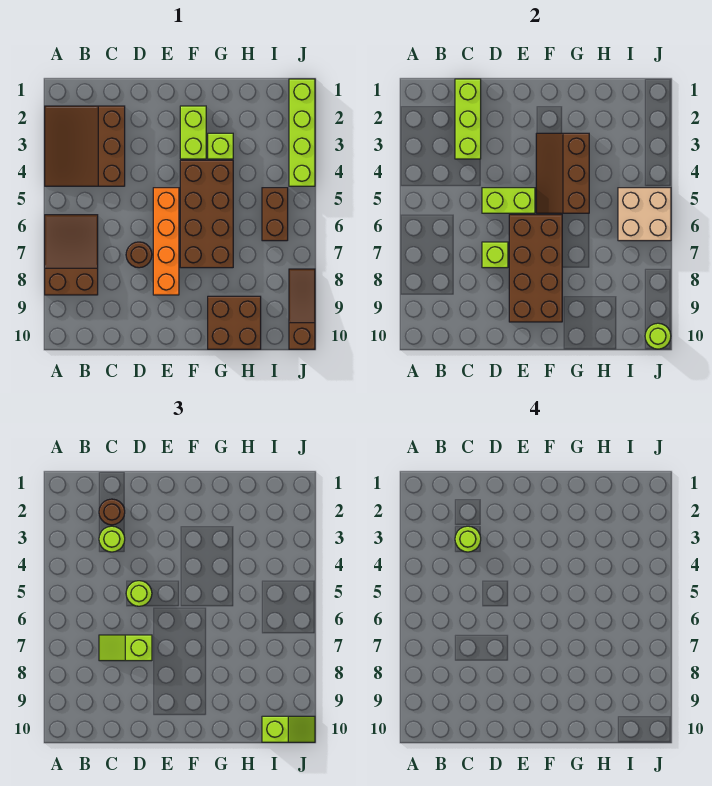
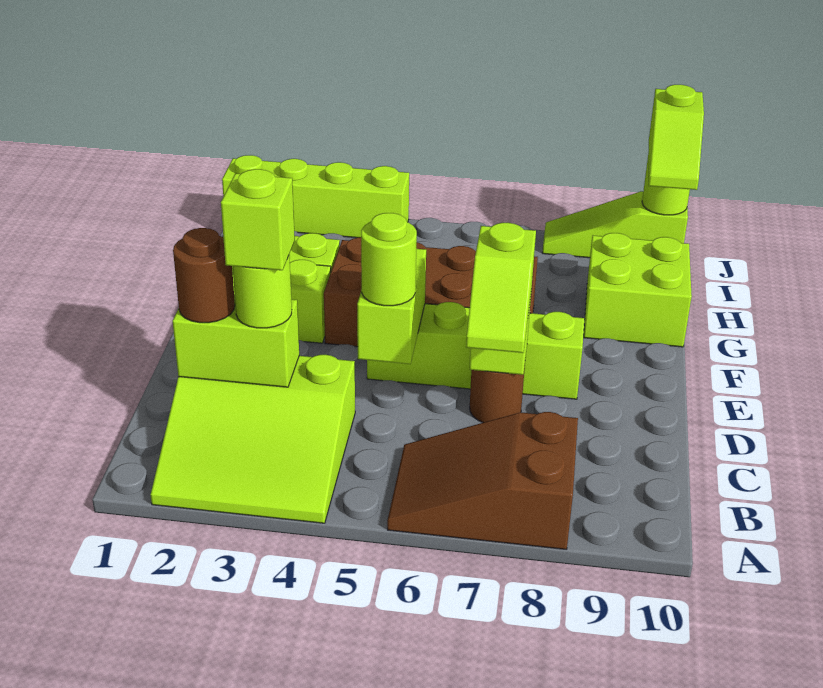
brown 3x3 slope [45,106,125,186] -> lime 3x3 slope [150,355,355,523]
lime 1x3 brick [455,79,481,159] -> lime 1x2 brick [173,294,299,387]
lime 1x1 round brick [455,526,481,552] -> lime 1x1 brick [221,169,295,270]
orange 1x4 brick [153,188,179,295] -> lime 1x4 brick [367,302,584,399]
brown 2x4 brick [509,215,562,322] -> none
brown 2x3 slope [536,133,589,213] -> none
brown 2x2 brick [208,296,261,349] -> lime 2x2 brick [584,233,692,347]
brown 1x2 brick [262,188,288,241] -> none
tan 2x2 brick [618,188,671,241] -> none
lime 1x2 slope [262,716,315,742] -> lime 1x2 slope turned to [649,85,704,190]
brown 1x3 slope [289,269,315,349] -> lime 1x3 slope [542,191,688,258]

